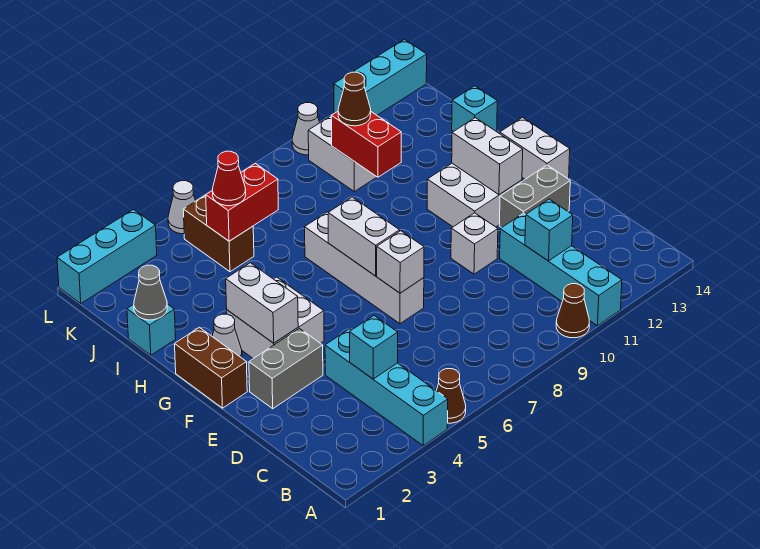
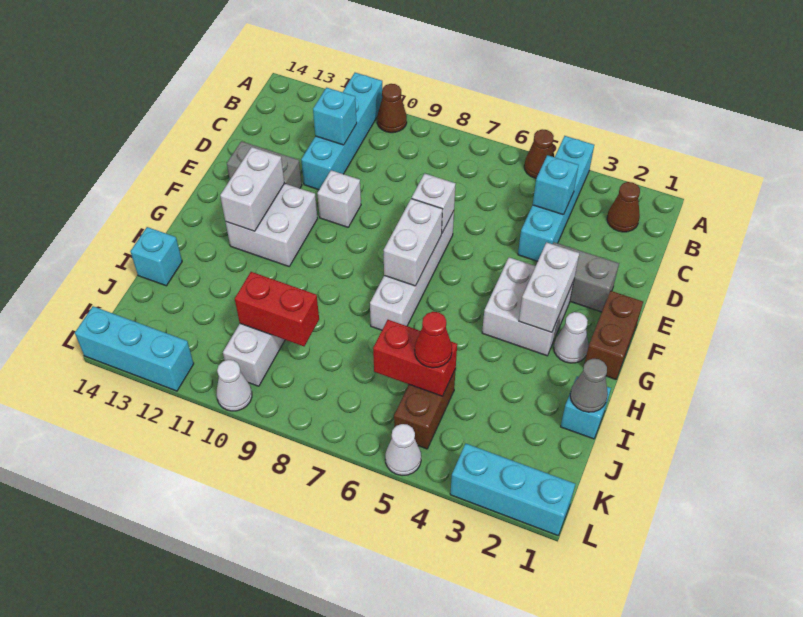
white 1x2 brick [500,118,570,179] -> none
red 1x2 brick [331,112,401,177] -> red 1x2 brick turned to [235,272,319,346]
brown 1x1 cone [338,72,371,126] -> brown 1x1 cone moved to [607,182,640,232]

